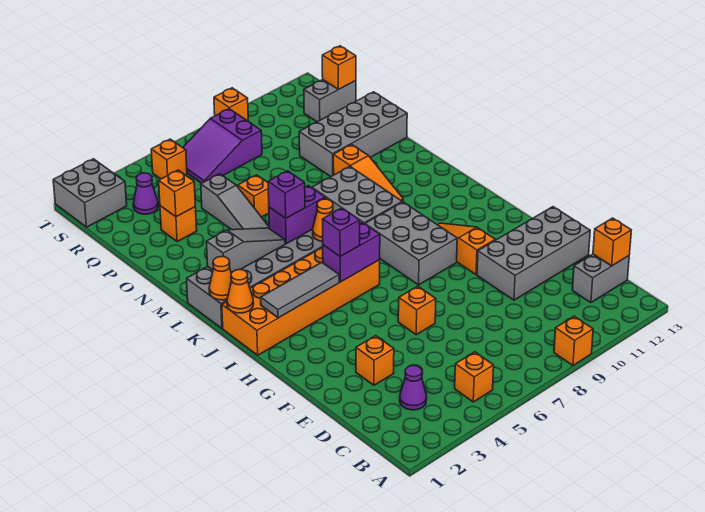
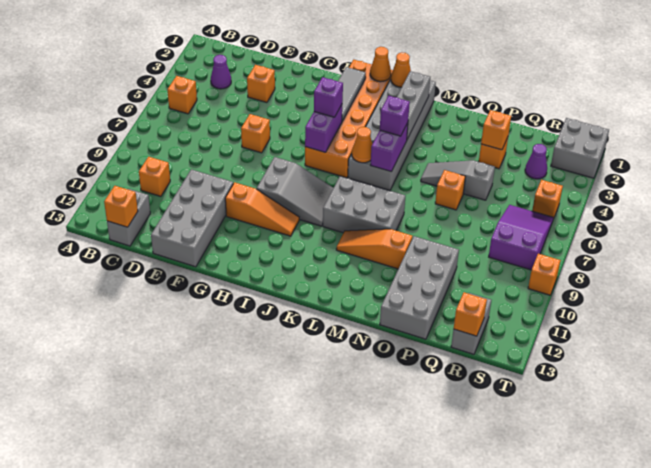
orange 1x1 brick [554,316,593,365] -> orange 1x1 brick moved to [139,157,170,196]
grey 2x3 brick [365,202,457,285] -> grey 2x3 slope [257,157,333,226]
grey 1x3 slope [206,228,285,273] -> grey 1x3 brick [397,71,430,139]

